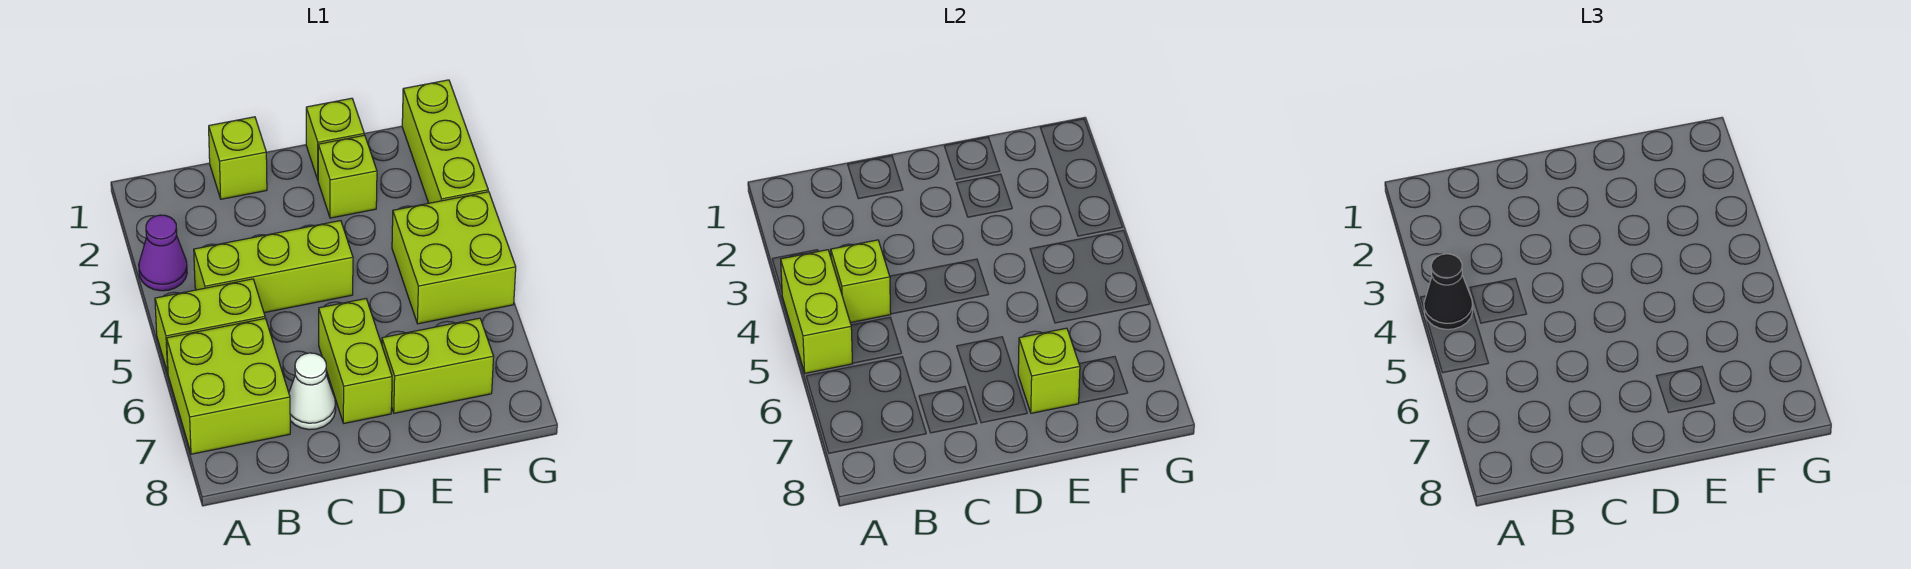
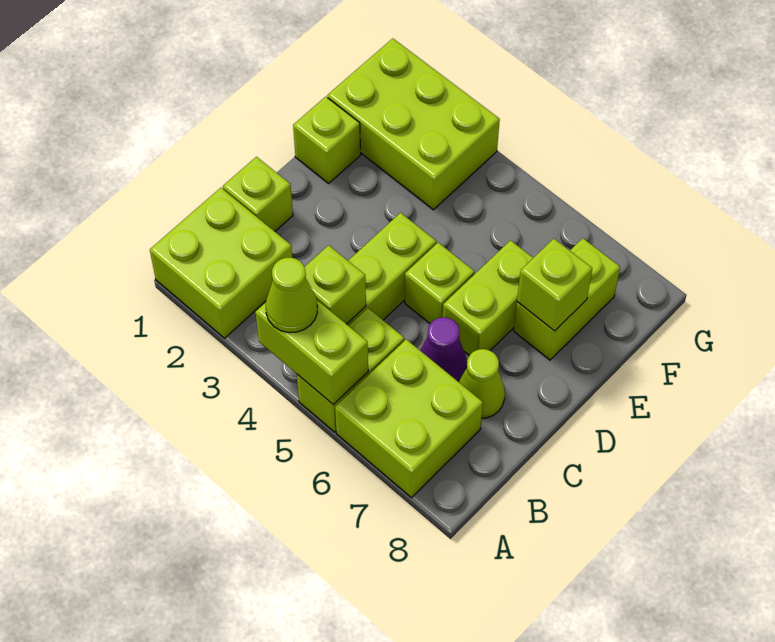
purple 1x1 cone [139,215,187,291] -> purple 1x1 cone moved to [420,317,466,381]
black 1x1 cone [1424,254,1473,329] -> lime 1x1 cone [266,257,317,333]
white 1x1 cone [289,353,336,430] -> lime 1x1 cone [458,349,505,418]
lime 1x2 brick [319,299,392,423] -> lime 1x2 brick turned to [443,240,533,355]
lime 1x1 brick [318,135,377,218] -> lime 1x1 brick moved to [405,243,474,323]
lime 2x2 brick [392,192,516,324] -> lime 2x2 brick moved to [150,188,292,338]
lime 1x3 brick [402,80,488,203] -> lime 2x3 brick [327,38,500,210]

